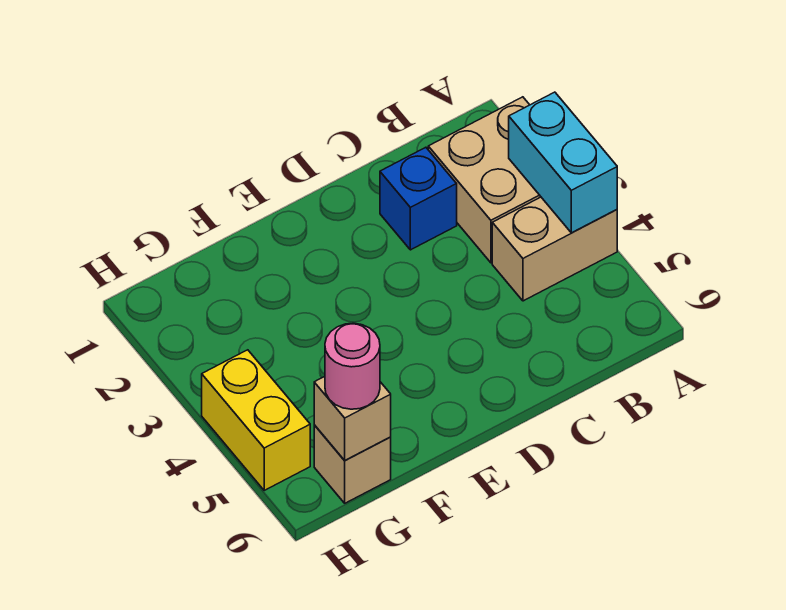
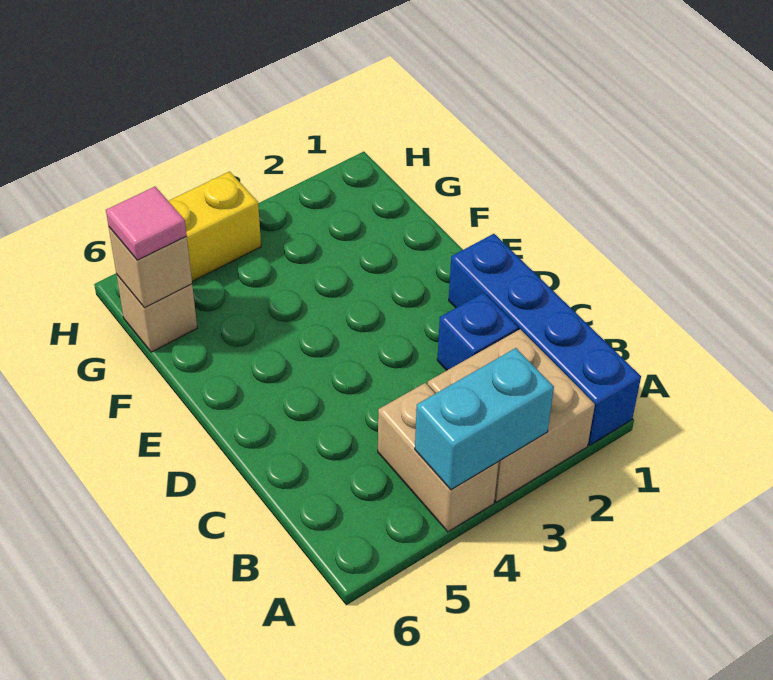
none -> blue 1x4 brick [449,234,641,445]
pink 1x1 round brick [325,323,380,409] -> pink 1x1 tile [106,187,187,260]

